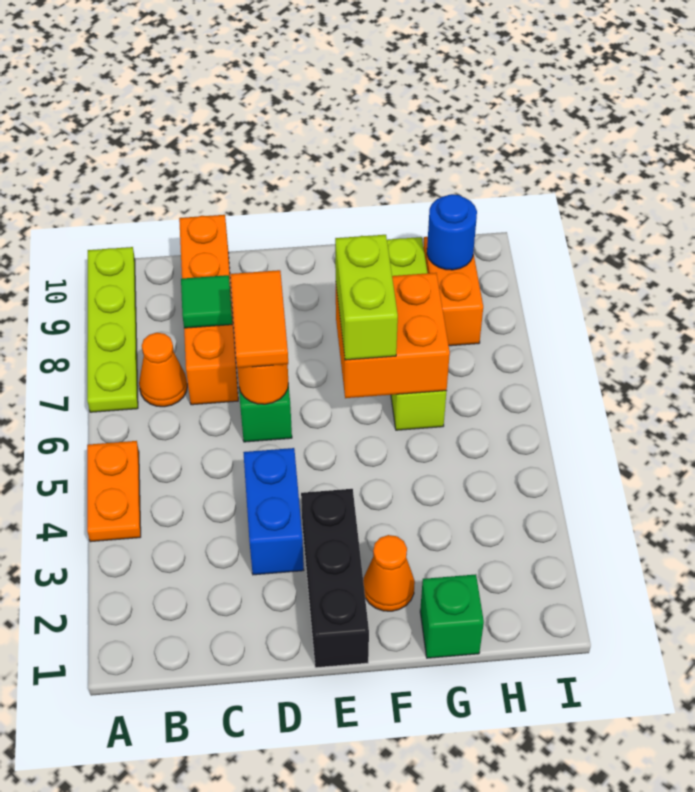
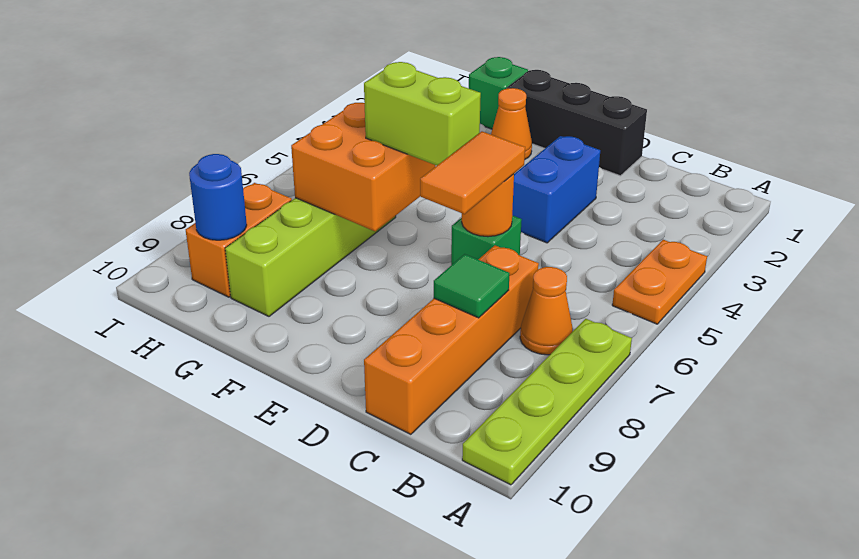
black 1x3 brick [301,489,369,668] -> black 1x3 brick turned to [507,70,647,176]
lime 1x2 brick [335,235,398,360] -> lime 1x2 brick turned to [364,62,481,166]

